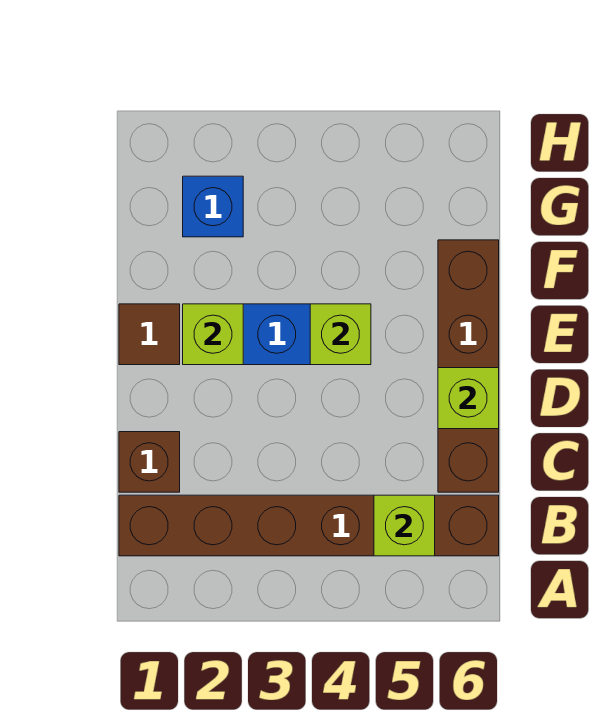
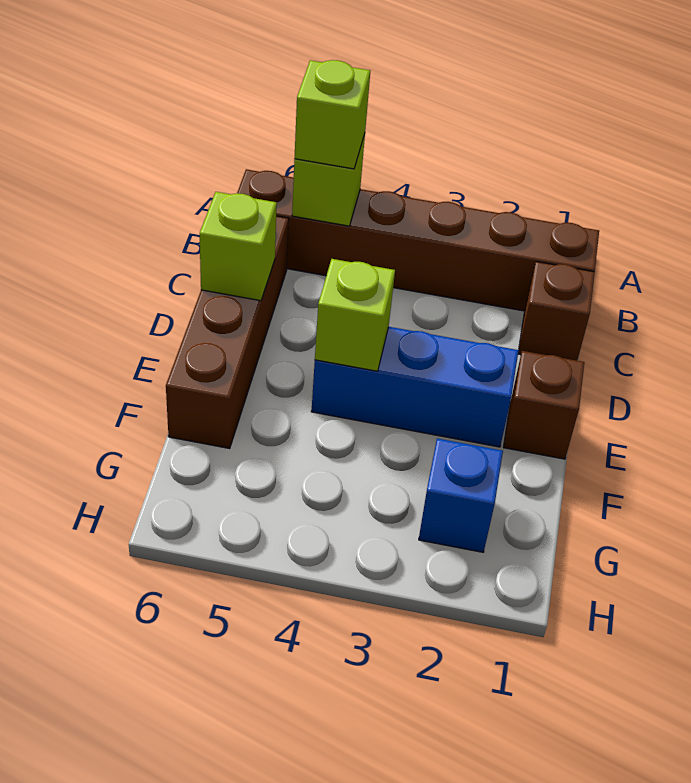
brown 1x1 tile [119,304,180,365] -> brown 1x1 brick [503,351,584,459]
lime 1x1 brick [183,304,243,365] -> lime 1x1 brick moved to [294,60,370,169]

